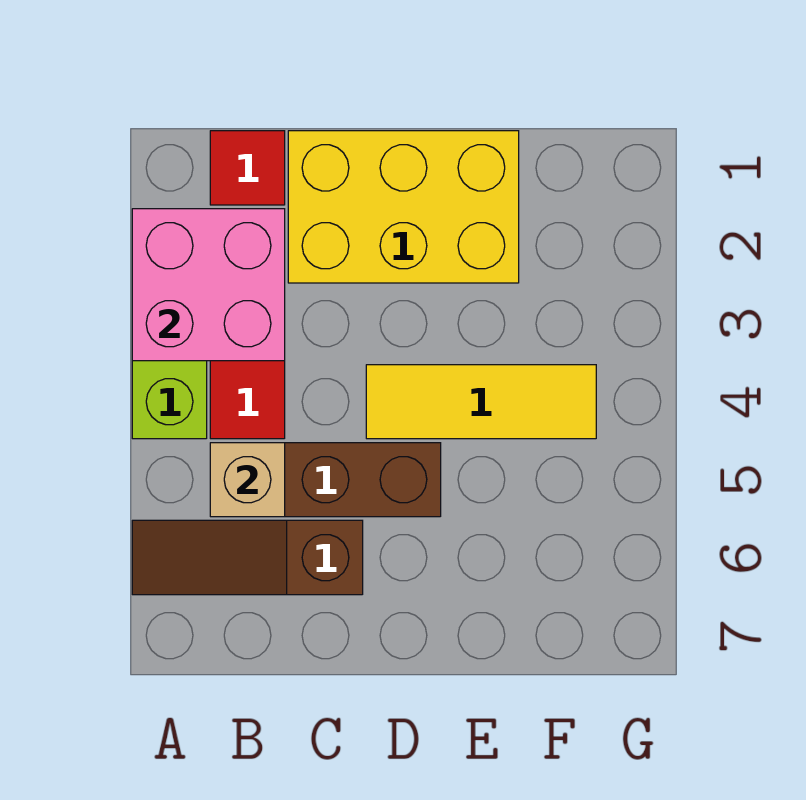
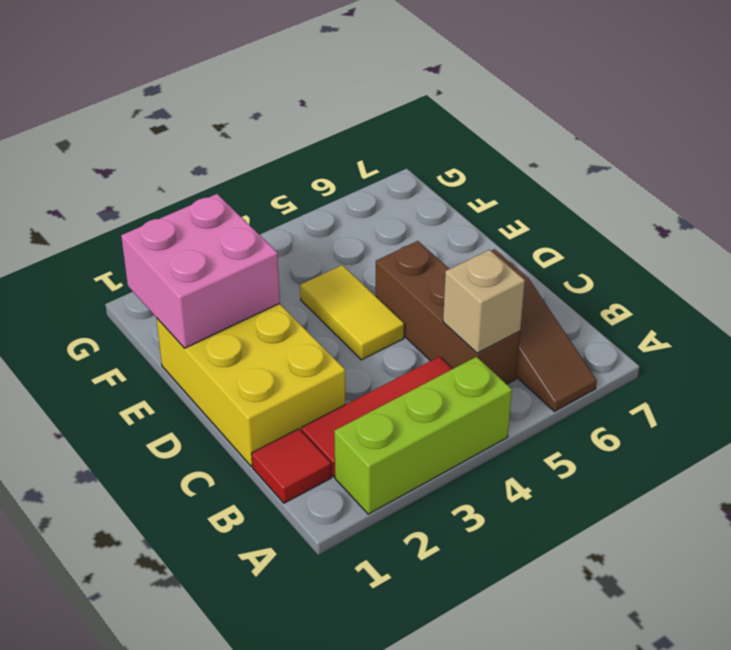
pink 2x2 brick [132,209,285,361] -> pink 2x2 brick moved to [121,194,280,348]
yellow 1x3 tile [366,365,596,439] -> yellow 1x2 tile [300,265,404,360]

